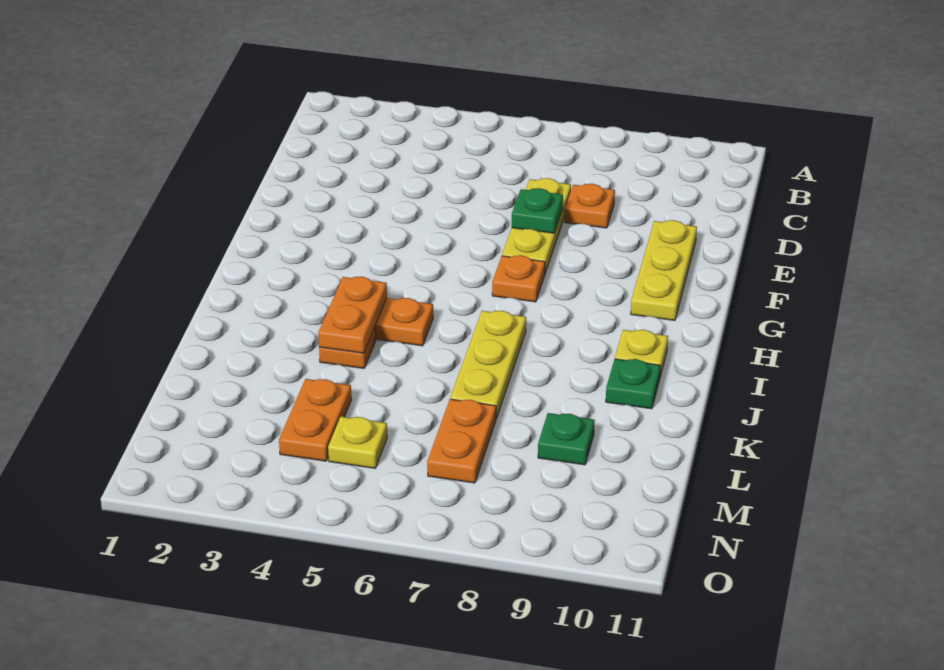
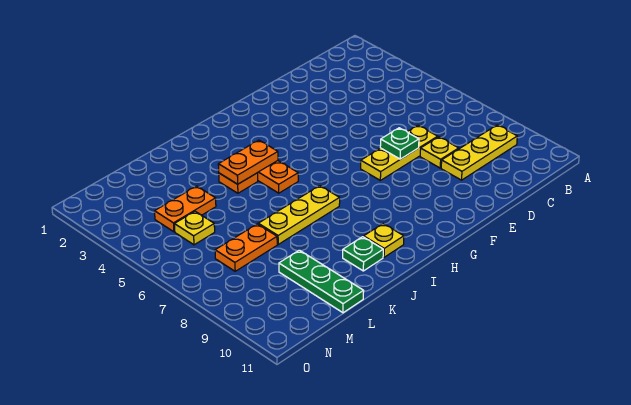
orange 1x1 plate [565,184,615,228] -> yellow 1x1 plate [420,137,459,168]
yellow 1x3 plate [631,220,697,320] -> yellow 1x3 plate moved to [441,125,517,180]
orange 1x1 plate [492,255,545,302] -> none
green 1x1 plate [538,413,595,465] -> green 1x3 plate [279,250,364,313]

